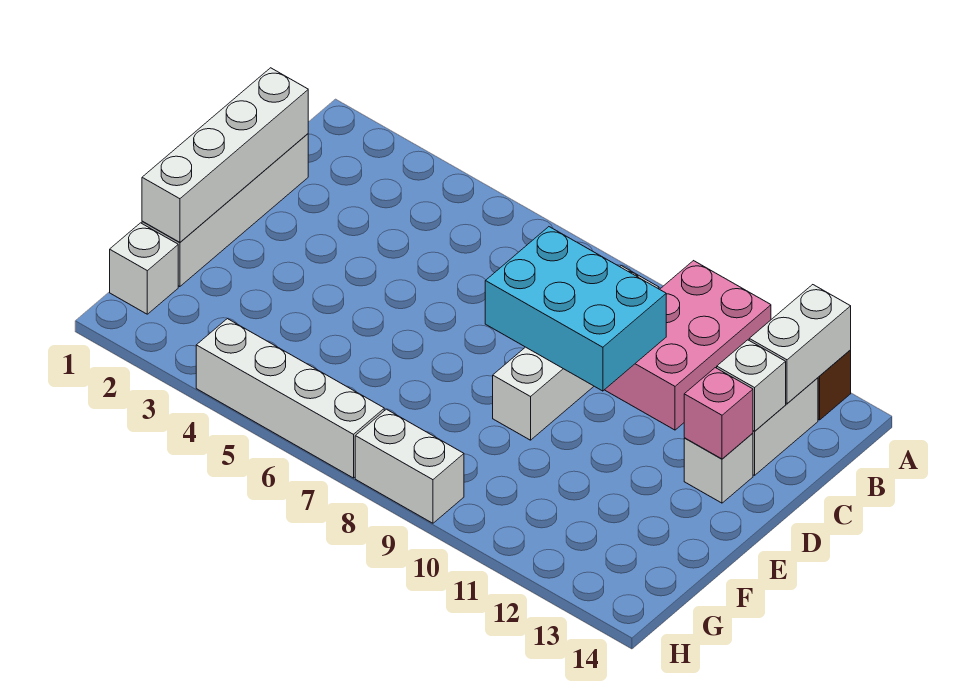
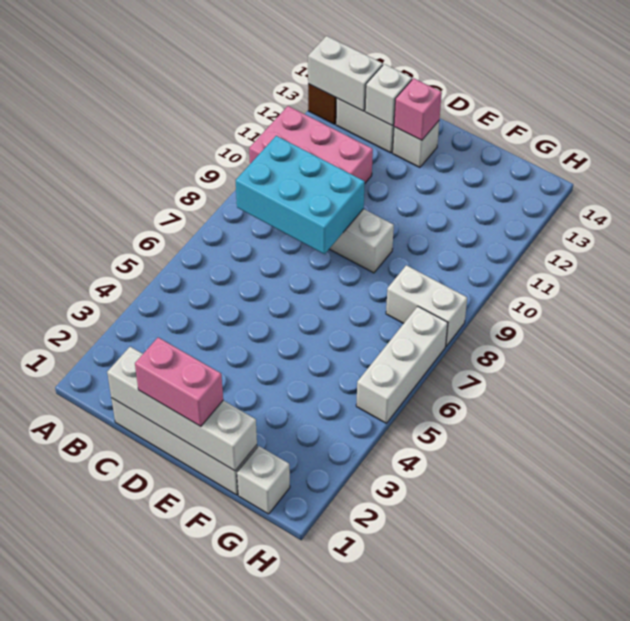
cyan 2x3 brick [485,227,666,391] -> cyan 2x3 brick turned to [236,136,365,254]
none -> pink 1x2 brick [135,338,223,427]
white 1x4 brick [196,319,384,478] -> white 1x3 brick [356,306,448,423]
white 1x2 brick [355,409,464,523] -> white 1x2 brick turned to [386,265,467,346]

